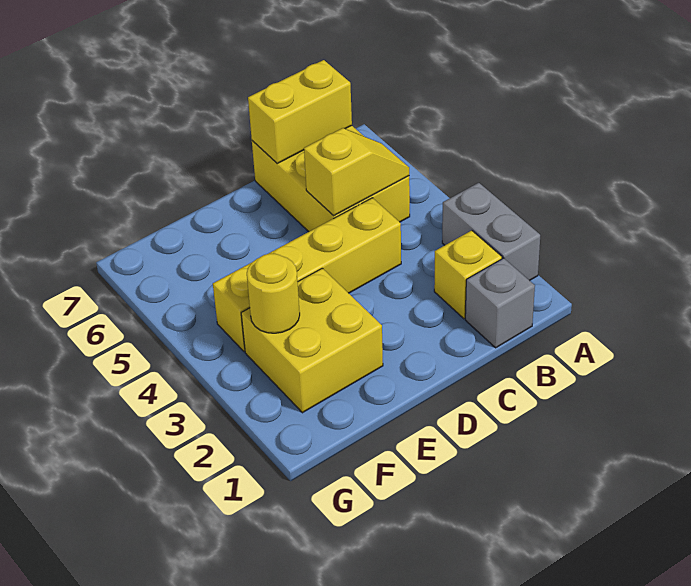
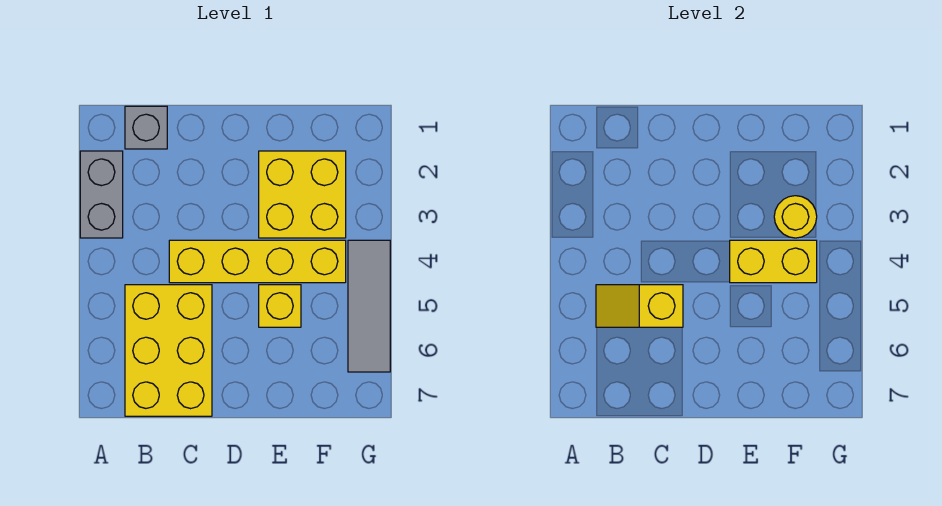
yellow 1x1 brick [434,230,502,319] -> yellow 1x1 brick moved to [259,285,301,327]
yellow 1x2 brick [248,60,352,163] -> yellow 1x2 brick moved to [730,240,817,283]
none -> grey 1x3 tile [348,240,390,372]

